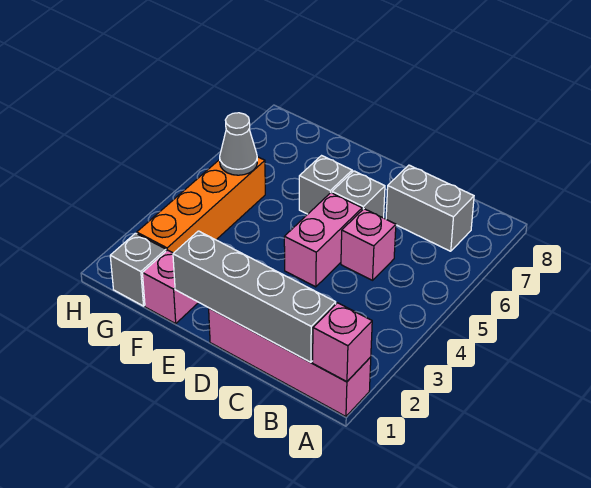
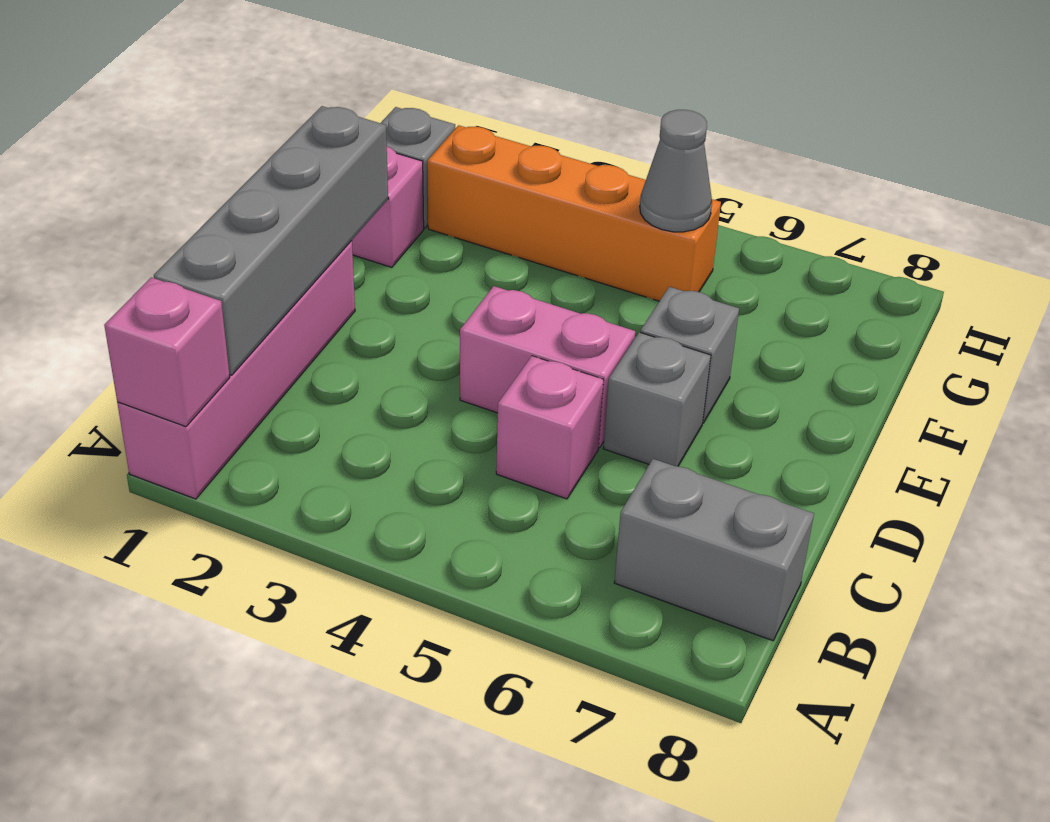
grey 1x2 brick [386,165,474,251] -> grey 1x2 brick turned to [614,459,814,641]

